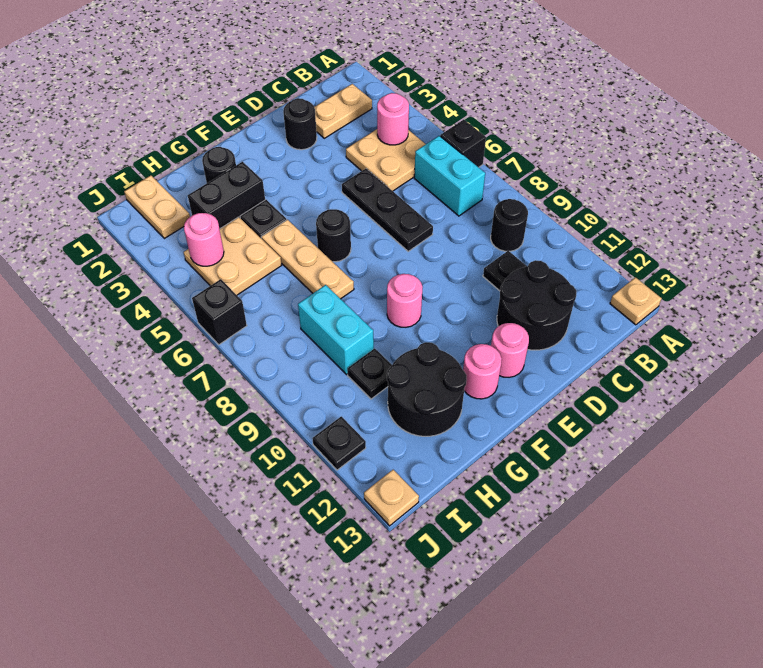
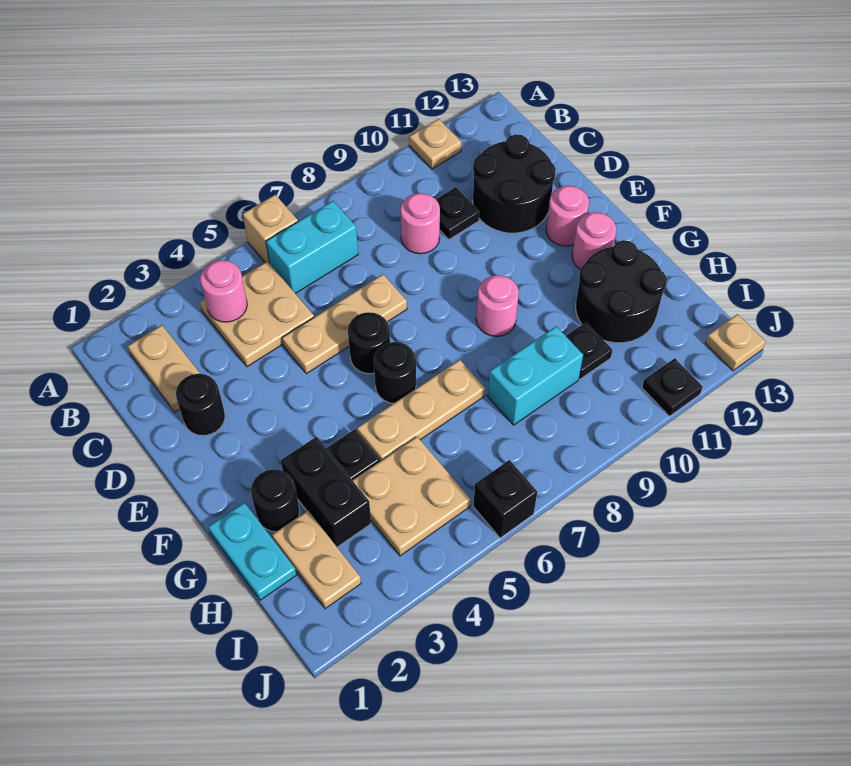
black 1x1 brick [440,120,486,167] -> tan 1x1 brick [243,195,298,263]
tan 1x1 plate [610,277,662,325] -> tan 1x1 plate moved to [409,119,462,169]
black 1x1 round brick [491,199,528,251] -> black 1x1 round brick moved to [348,312,390,374]
black 1x3 plate [342,168,433,251] -> tan 1x3 plate [282,274,407,374]
none -> cyan 1x2 plate [208,503,296,600]
tan 1x2 plate [124,175,190,238] -> tan 1x2 plate turned to [272,511,361,609]
pink 1x1 round brick [184,213,224,266] -> pink 1x1 round brick moved to [400,193,440,254]

